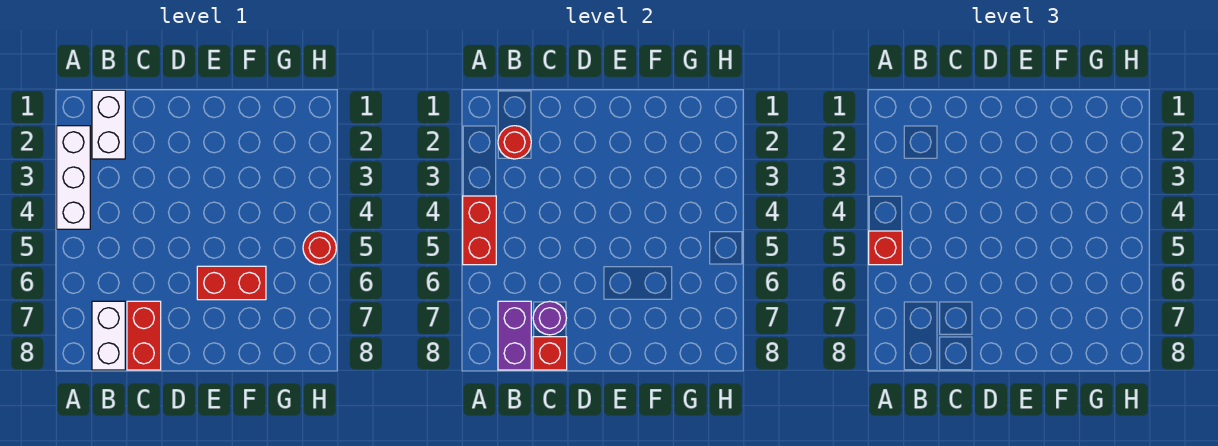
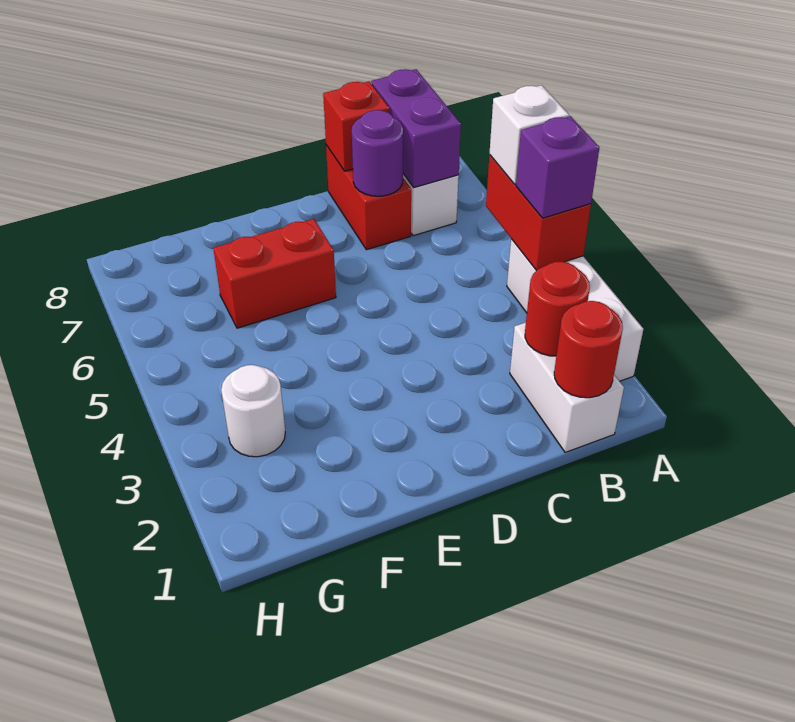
none -> purple 1x1 brick [516,116,599,218]
red 1x1 brick [869,231,902,265] -> white 1x1 brick [489,85,569,184]
none -> white 1x1 round brick [221,365,285,457]
red 1x1 round brick [303,231,336,265] -> red 1x1 round brick moved to [554,301,623,398]

